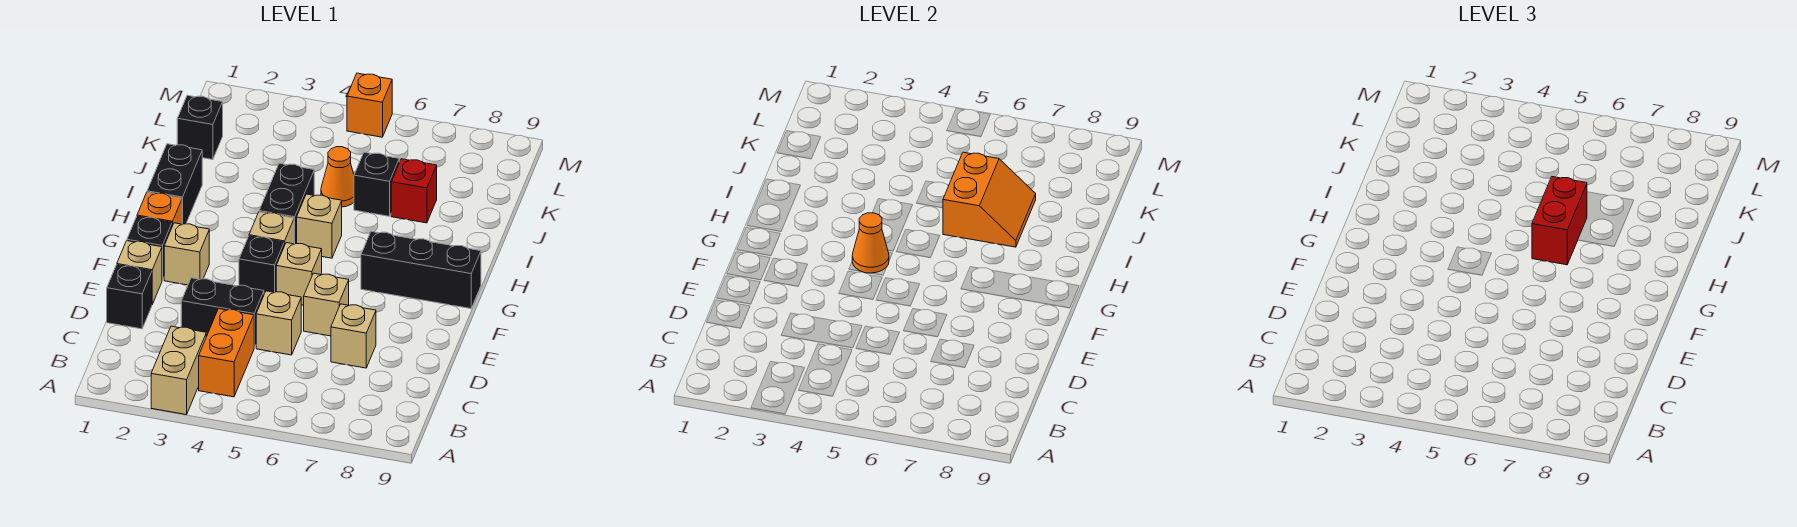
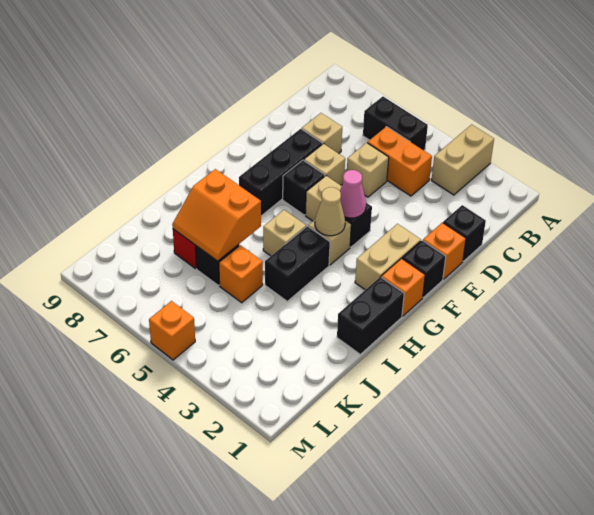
orange 1x2 brick [199,309,254,397] -> orange 1x2 brick turned to [367,127,432,196]
black 1x2 brick [181,278,264,348] -> black 1x2 brick moved to [363,97,428,150]
tan 1x1 brick [117,241,162,304] -> orange 1x1 brick [423,223,466,279]
tan 1x1 brick [164,223,209,285] -> tan 1x2 brick [355,224,421,290]
none -> pink 1x1 cone [340,170,366,218]
orange 1x1 cone [852,213,889,273] -> tan 1x1 cone [315,187,345,236]
black 1x3 brick [361,231,481,309] -> black 1x3 brick turned to [239,129,322,216]
red 1x2 brick [1532,177,1587,265] -> none
orange 2x2 slope [943,152,1036,247] -> orange 2x2 slope turned to [172,169,261,261]
orange 1x1 cone [321,147,354,207] -> orange 1x1 brick [219,245,263,303]
black 1x1 brick [177,95,223,160] -> black 1x1 brick moved to [283,160,325,215]

